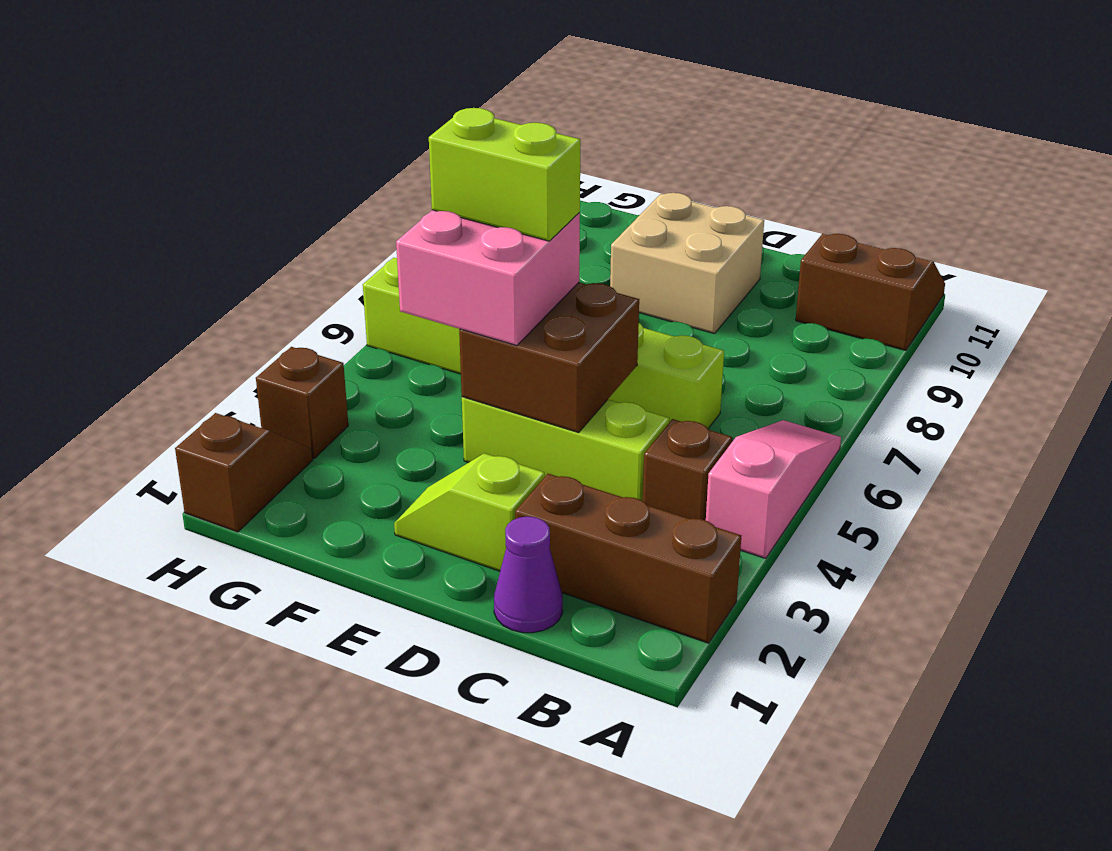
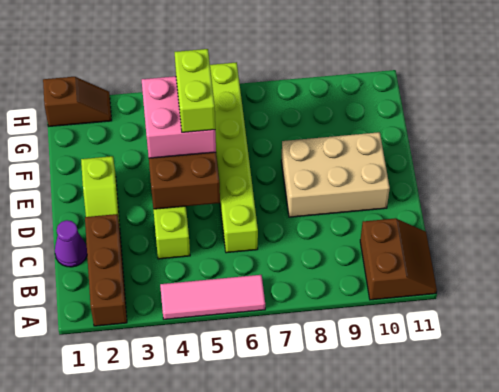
pink 1x3 slope [706,420,841,558] -> pink 1x3 tile [160,275,265,319]
brown 1x1 brick [643,419,732,520] -> none
lime 1x2 slope [394,453,545,571] -> lime 1x2 slope turned to [81,156,120,227]
tan 2x2 brick [610,193,764,334] -> tan 2x3 brick [281,132,390,217]
brown 1x1 brick [256,347,348,458] -> none

